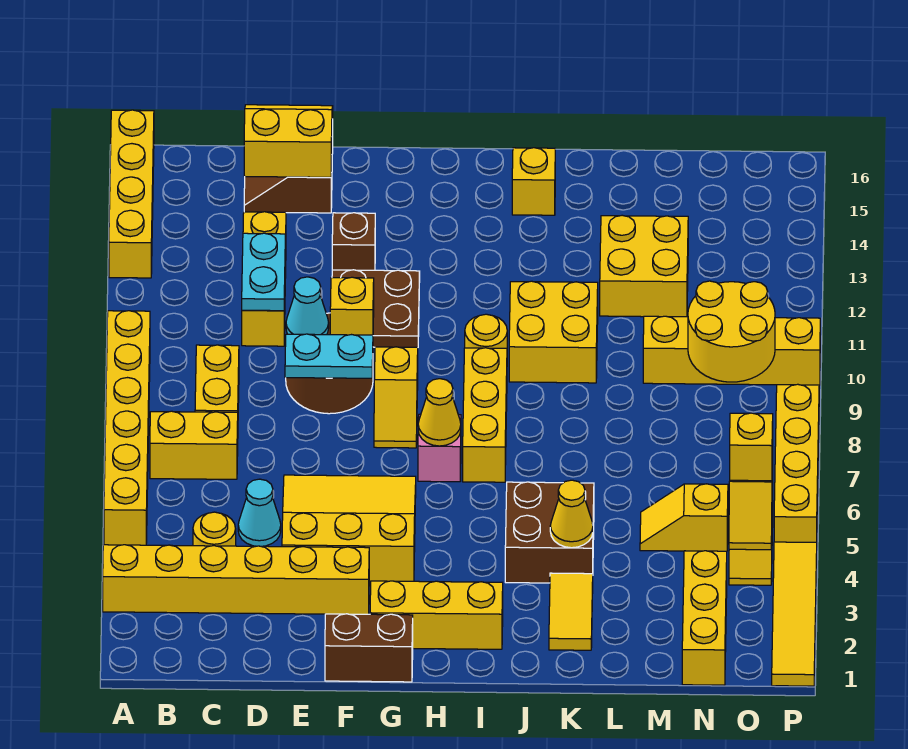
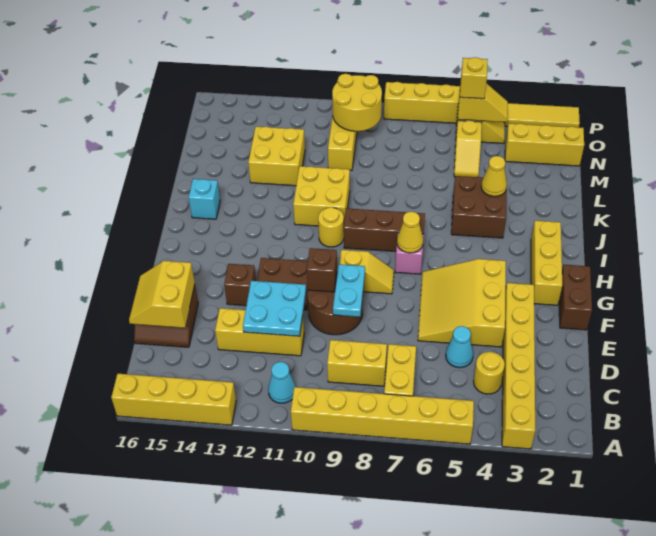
cyan 1x2 plate [242,233,285,311] -> cyan 2x2 plate [243,281,306,336]
cyan 1x1 cone [286,277,329,335] -> cyan 1x1 cone moved to [268,362,296,403]
yellow 1x1 brick [330,277,374,335] -> brown 1x1 brick [307,248,337,292]
yellow 1x3 brick [463,348,507,482] -> brown 1x3 brick [344,208,425,252]
yellow 1x1 brick [512,148,555,215] -> cyan 1x1 brick [189,179,220,219]
yellow 1x2 tile [549,573,593,650] -> none

